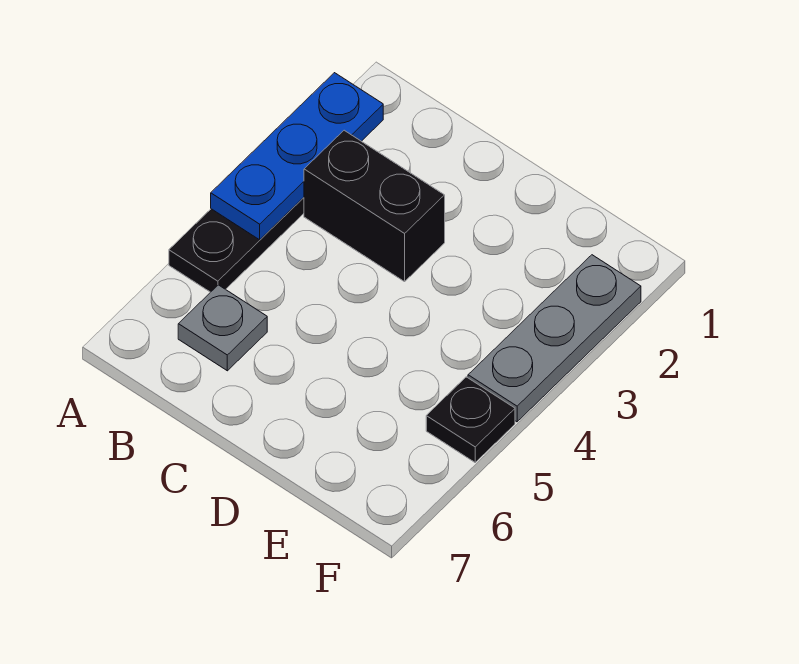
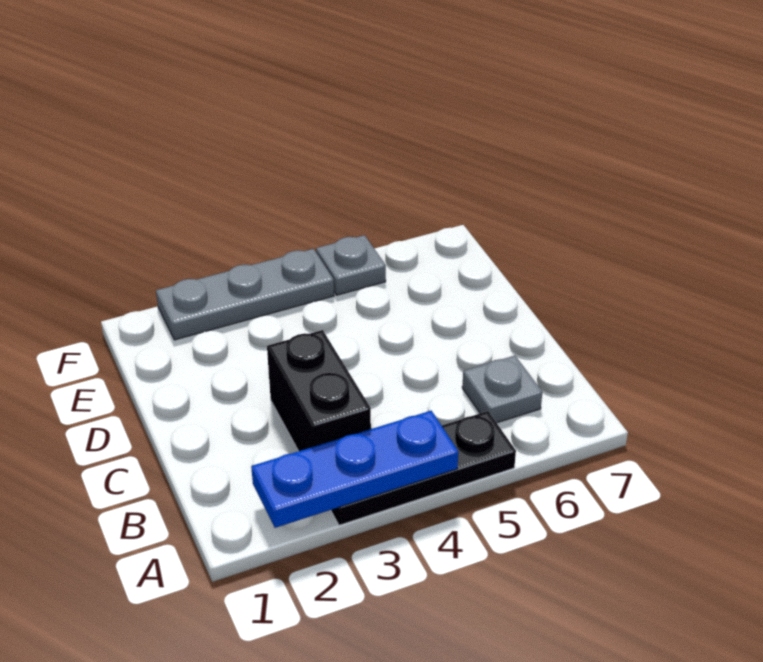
black 1x1 plate [426,377,515,462] -> grey 1x1 plate [316,235,386,295]

